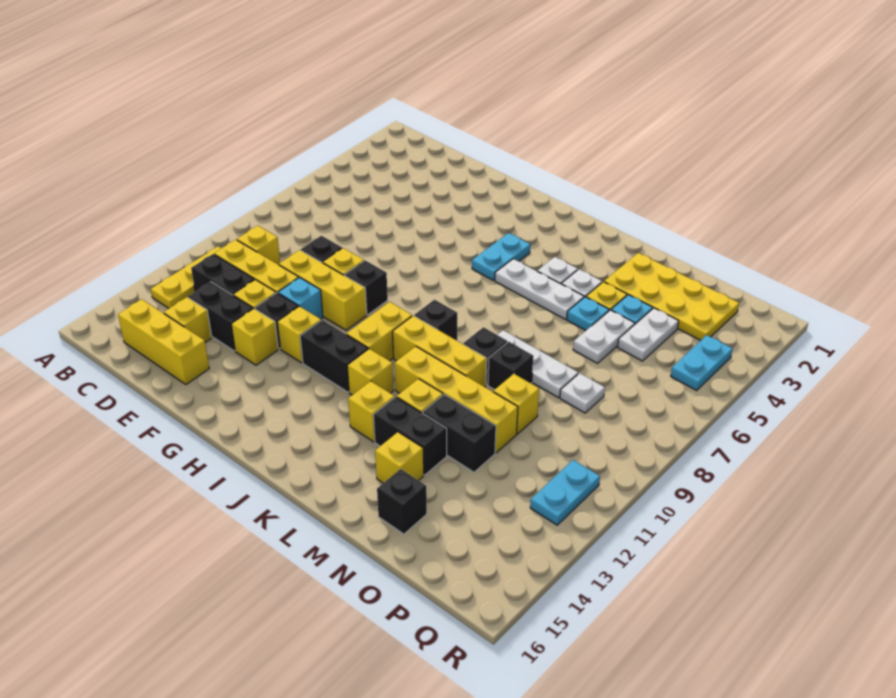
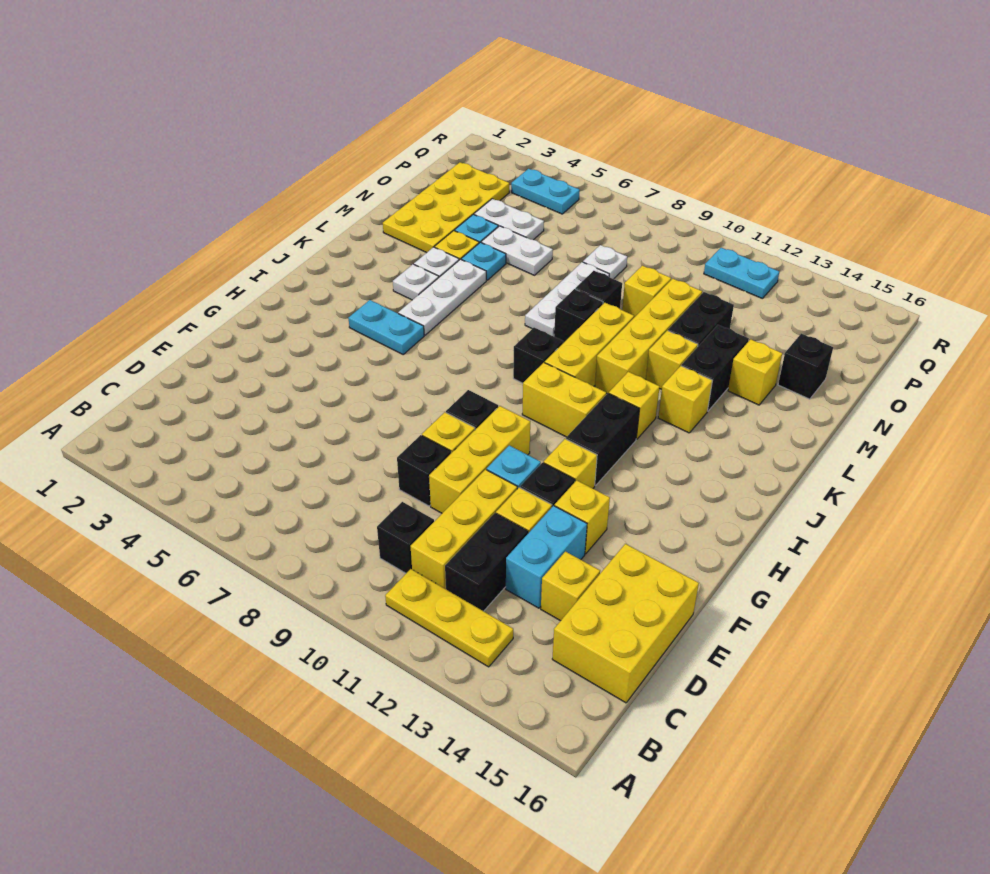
yellow 1x1 brick [237,226,280,265] -> black 1x1 brick [377,502,434,573]
yellow 1x3 brick [118,299,209,385] -> yellow 2x3 brick [552,544,699,703]
black 1x2 brick [188,282,253,351] -> cyan 1x2 brick [506,506,587,608]

